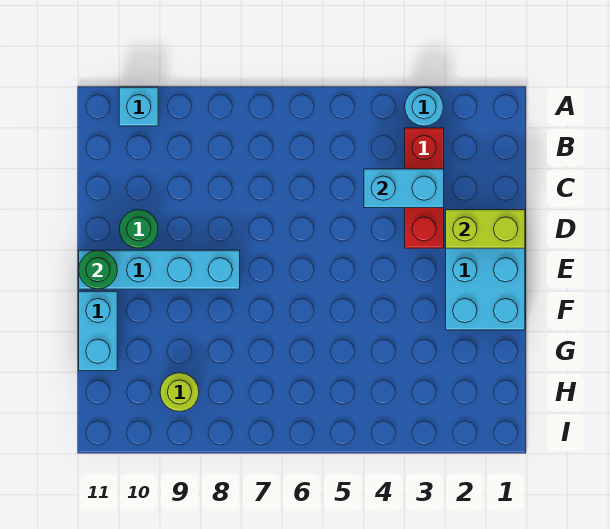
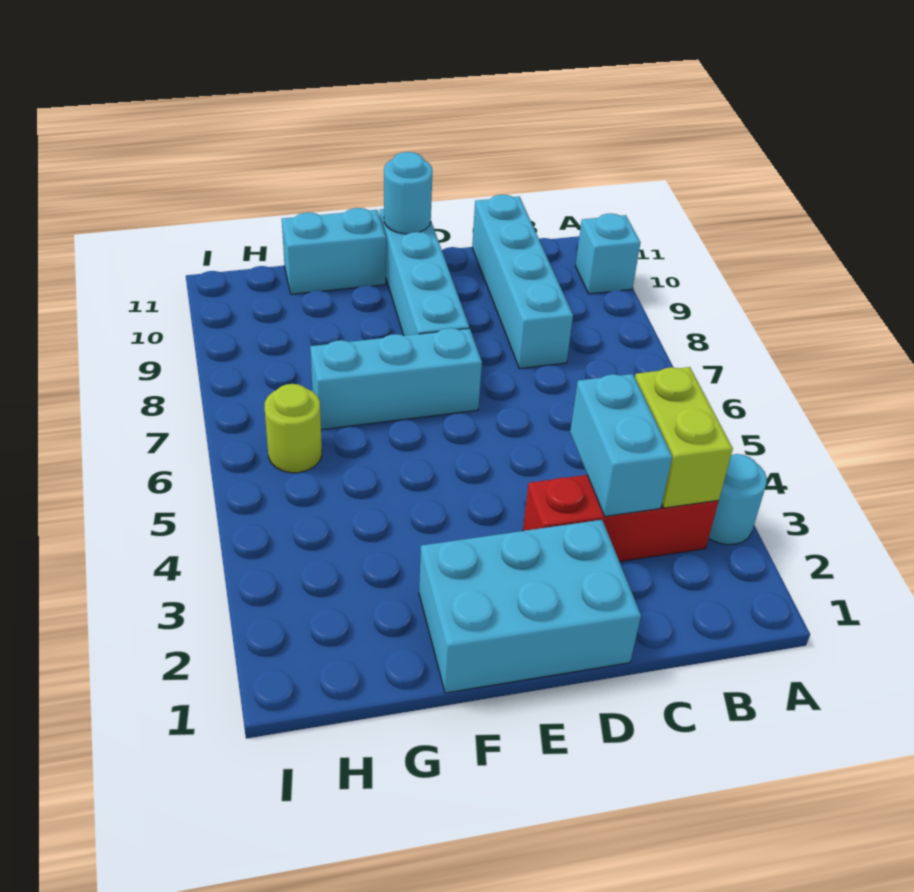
none -> cyan 1x4 brick [472,195,573,369]
lime 1x2 brick [446,210,525,248] -> lime 1x2 brick moved to [635,367,733,508]
green 1x1 round brick [119,210,158,248] -> none
none -> cyan 1x3 brick [310,328,482,430]
green 1x1 round brick [79,250,117,289] -> cyan 1x1 round brick [384,152,432,234]
lime 1x1 round brick [160,373,199,411] -> lime 1x1 round brick moved to [265,384,322,473]

